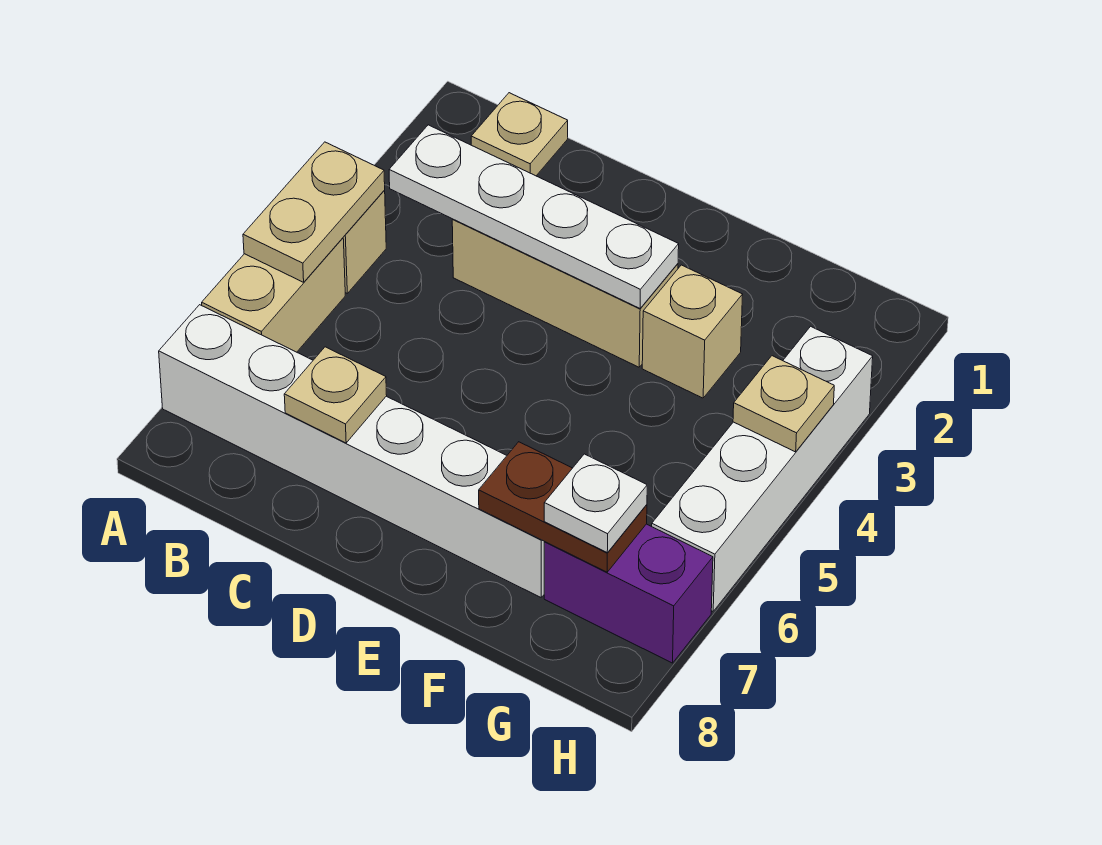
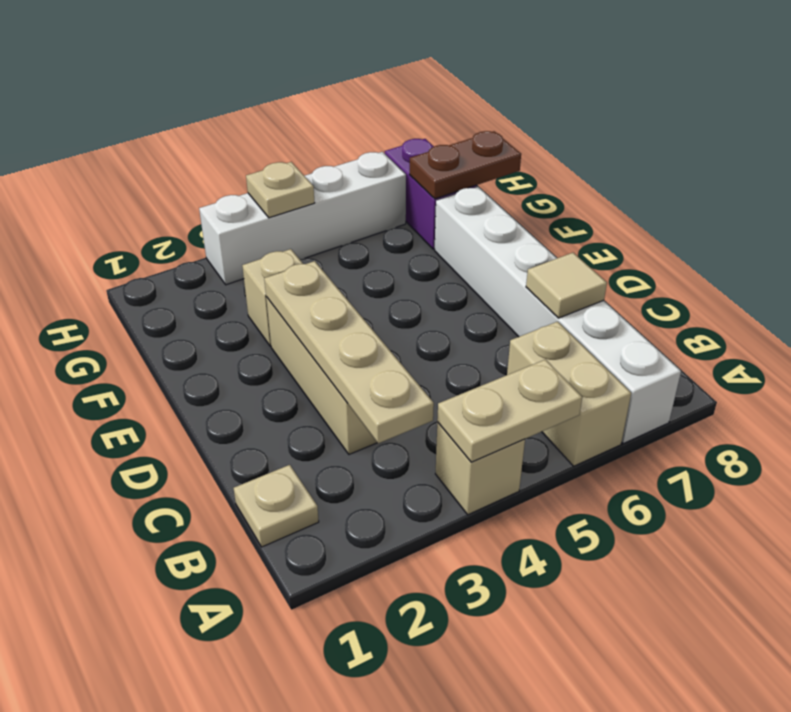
tan 1x2 brick [202,238,345,352] -> tan 1x2 brick turned to [507,322,631,466]
white 1x4 plate [389,125,679,308] -> tan 1x4 plate [264,261,434,443]
tan 1x1 plate [284,347,387,443] -> tan 1x1 tile [526,253,607,318]
brown 1x2 plate [479,442,647,572] -> brown 1x2 plate turned to [410,131,521,199]
white 1x1 plate [544,454,647,553] -> none

